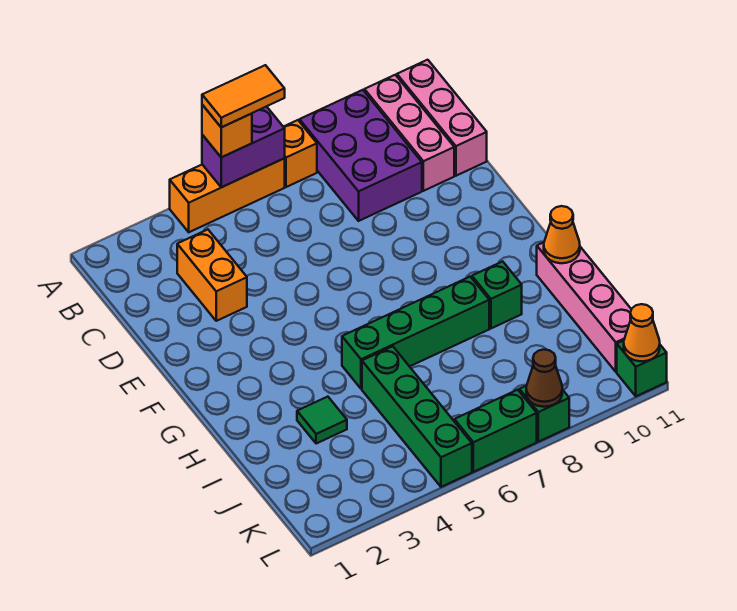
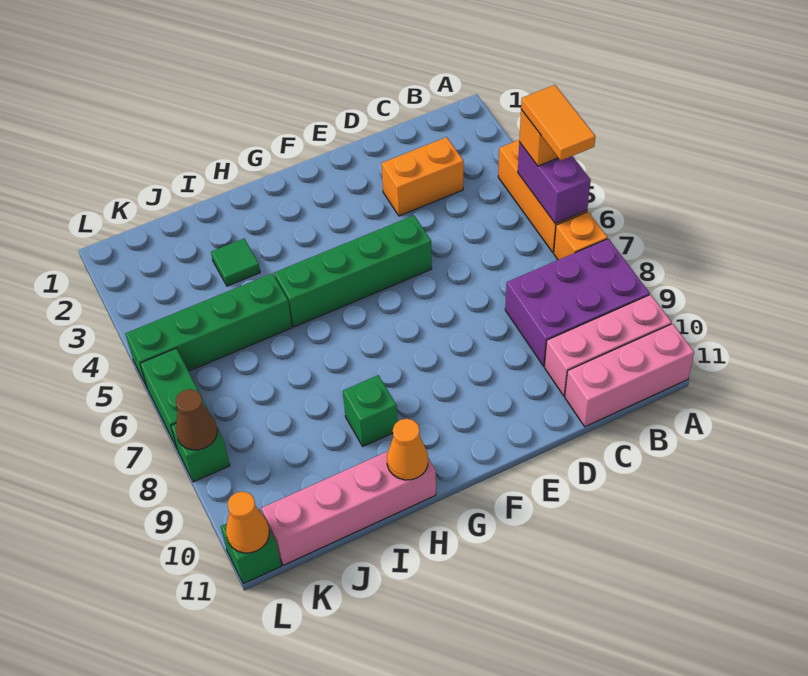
green 1x4 brick [342,277,489,389] -> green 1x4 brick turned to [274,215,432,327]

